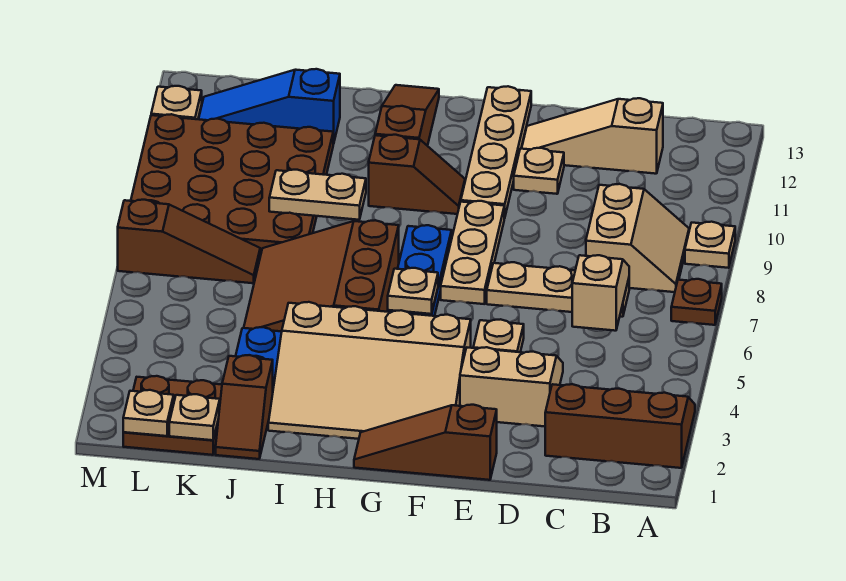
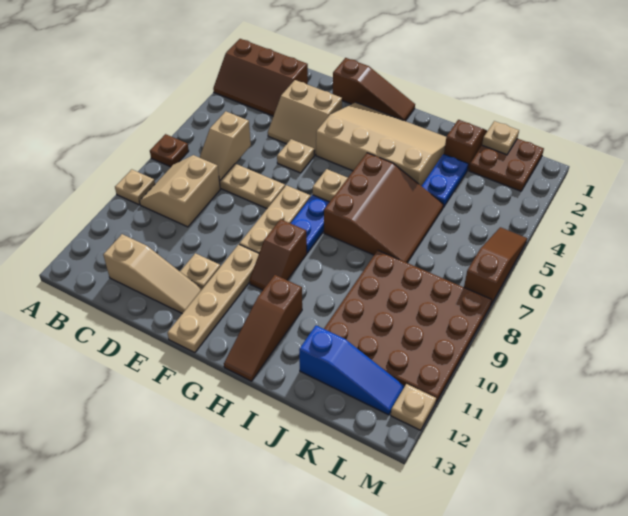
brown 1x2 slope [369,135,465,214] -> brown 1x2 slope turned to [249,219,307,290]
tan 1x2 plate [269,170,366,220] -> none
brown 1x3 slope [118,200,260,283] -> brown 1x3 slope turned to [464,227,527,304]
tan 1x1 plate [123,390,174,436] -> none

